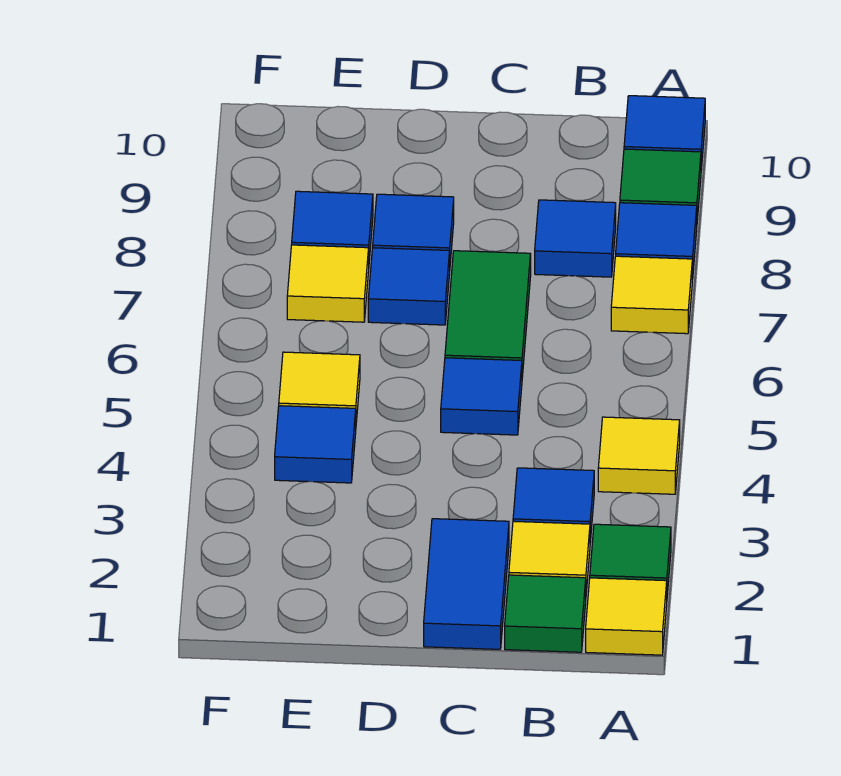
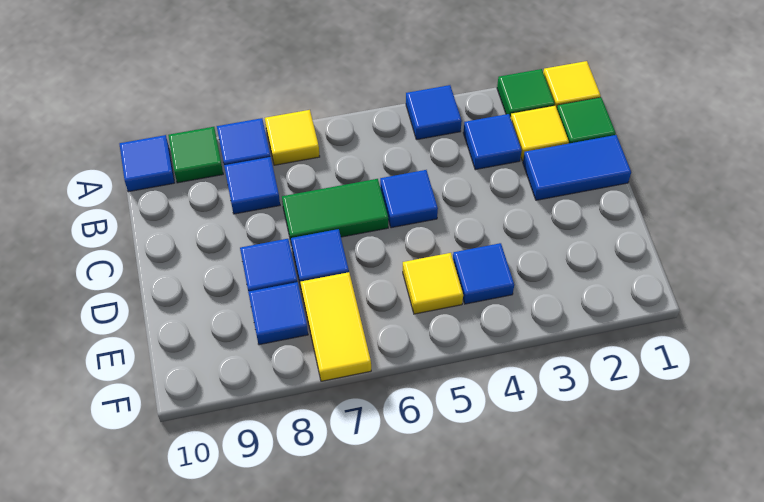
yellow 1x1 tile [598,417,680,494] -> blue 1x1 tile [406,85,462,140]
yellow 1x1 tile [287,245,369,322] -> yellow 1x2 tile [300,272,371,381]

